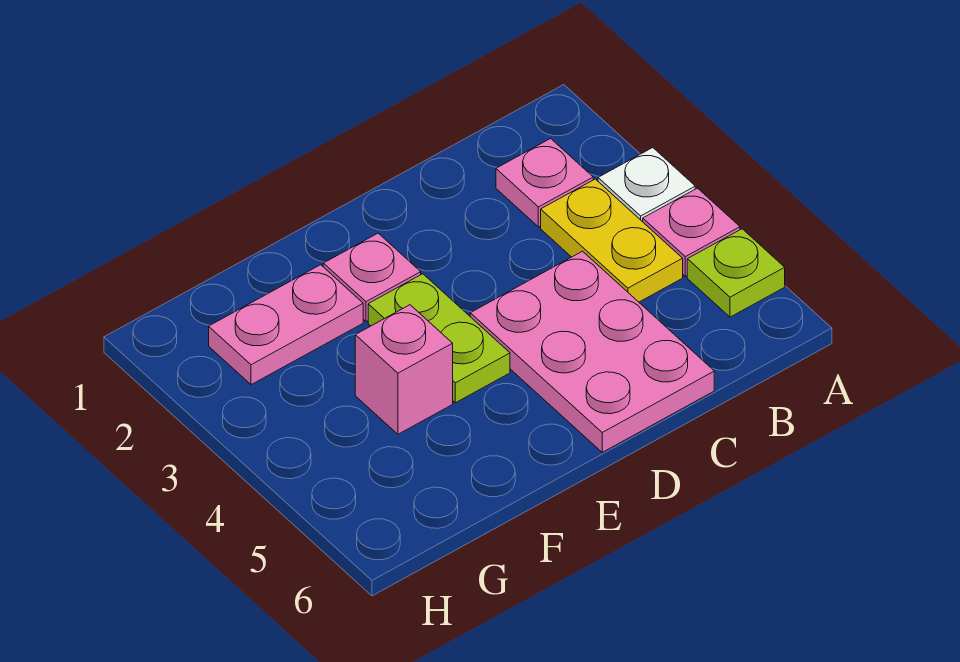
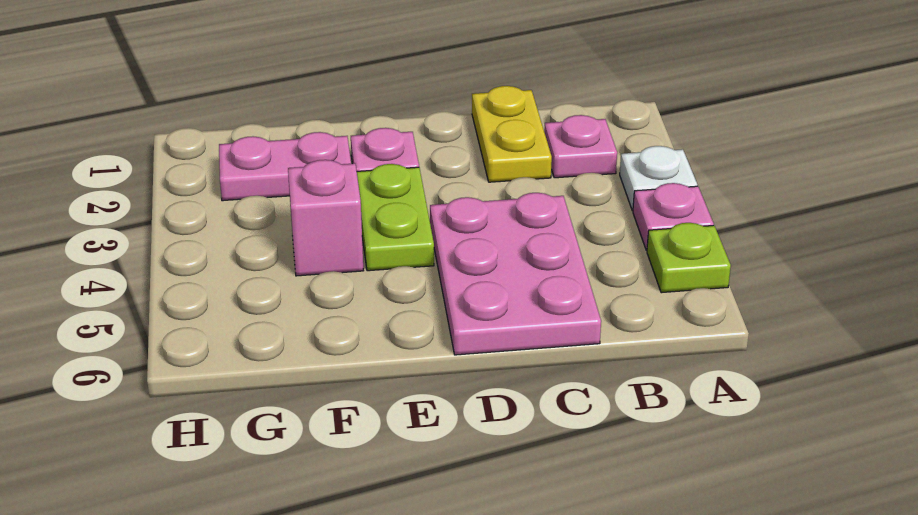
yellow 1x2 plate [541,179,683,302] -> yellow 1x2 plate moved to [472,86,552,182]

